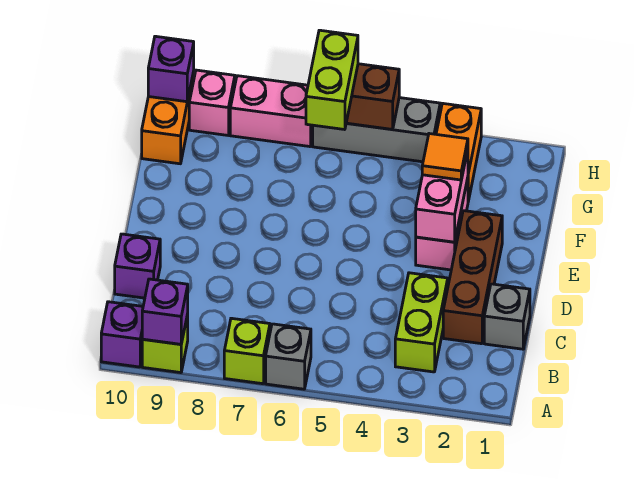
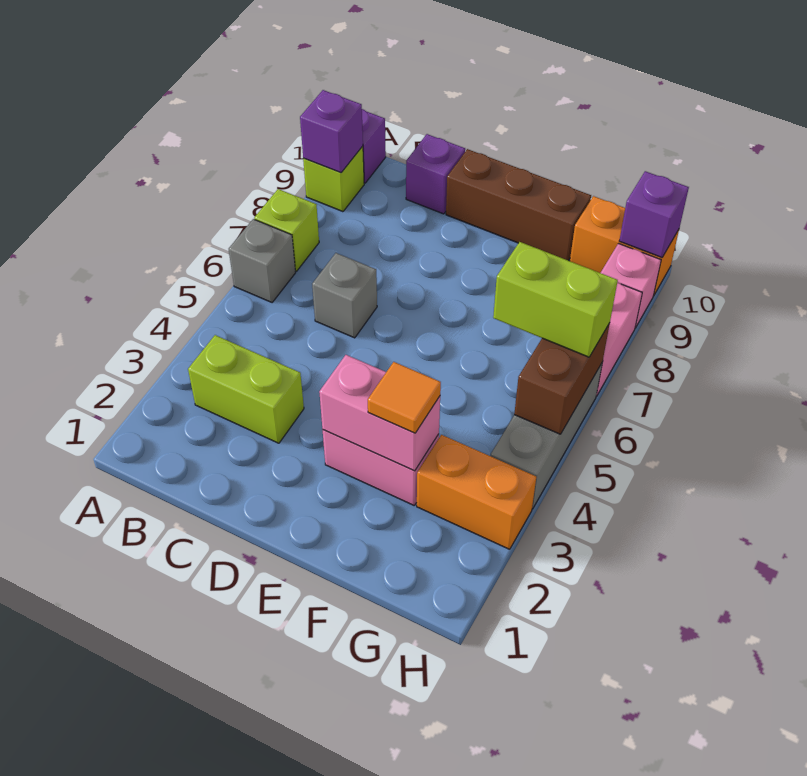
grey 1x1 brick [484,284,530,349] -> grey 1x1 brick moved to [312,253,377,338]
brown 1x3 brick [443,211,502,344] -> brown 1x3 brick moved to [446,149,591,261]

